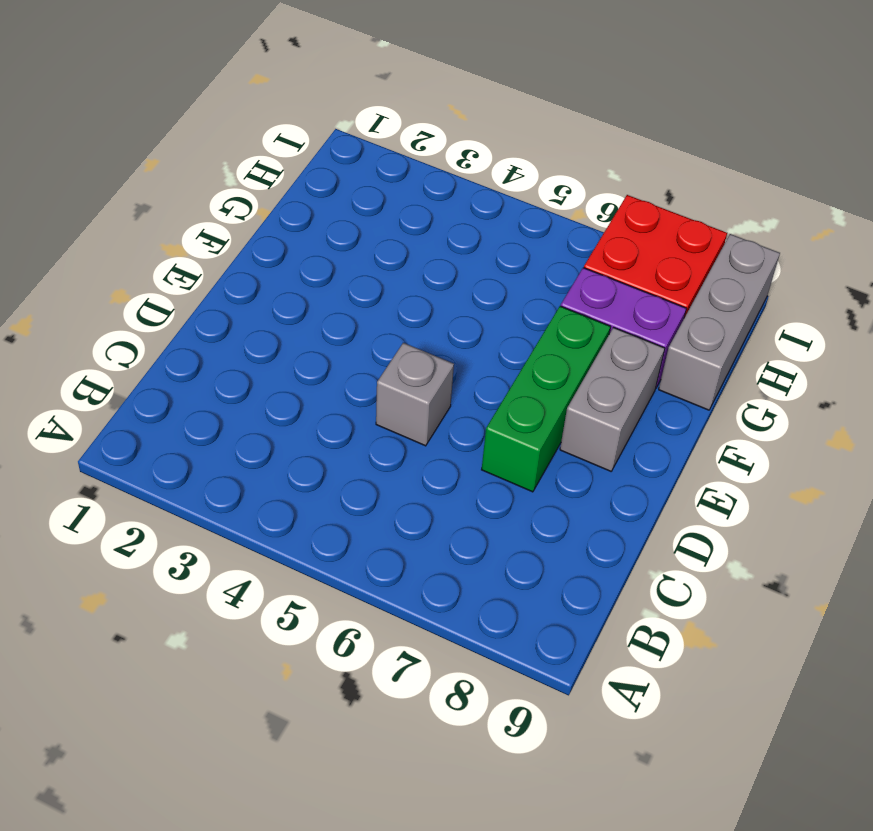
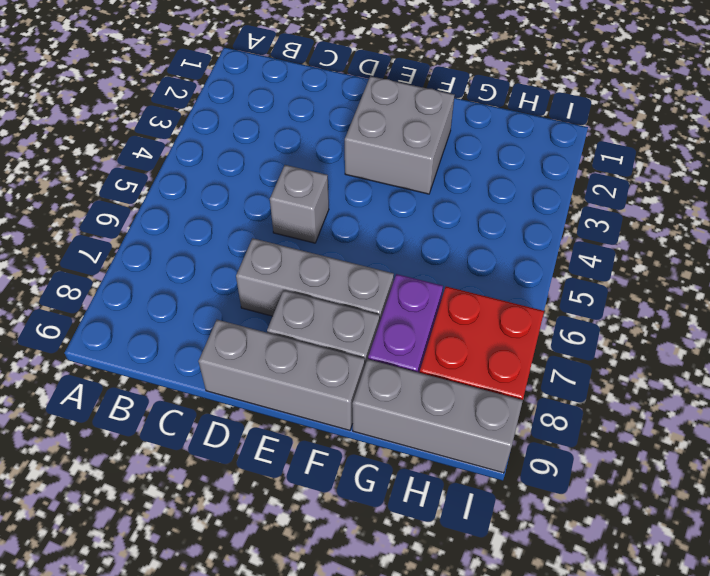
green 1x3 brick [482,306,611,492] -> grey 1x3 brick [236,238,394,323]
none -> grey 1x3 brick [198,320,365,430]
none -> grey 2x2 brick [345,76,455,194]

